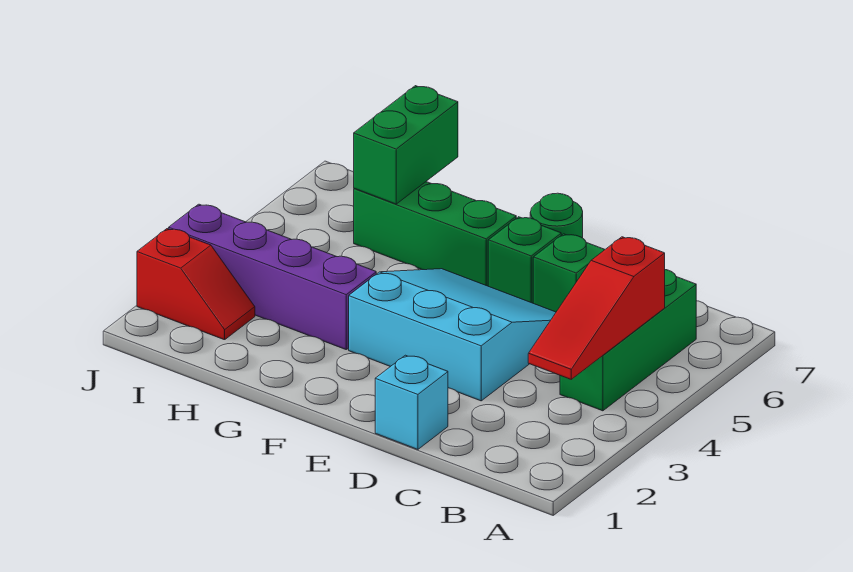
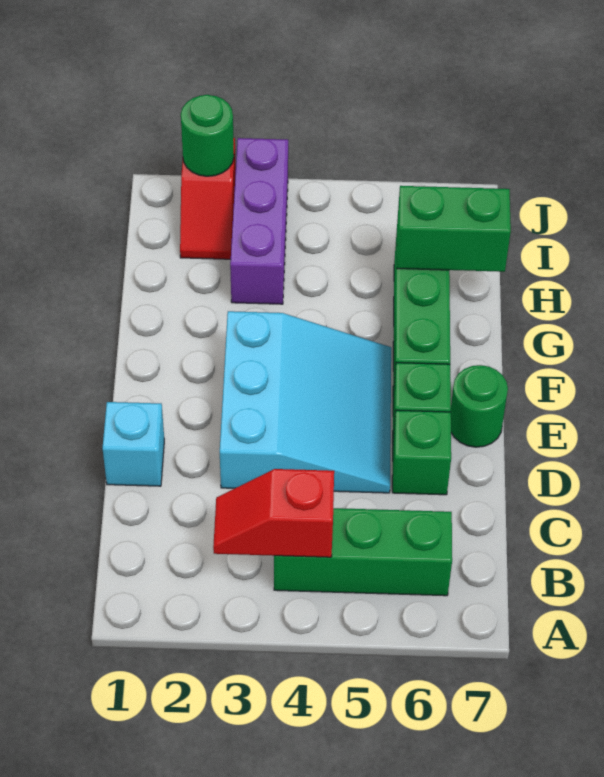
red 1x3 slope [528,237,665,379] -> red 1x2 slope [213,469,334,557]
purple 1x4 brick [169,204,376,349] -> purple 1x3 brick [230,138,288,304]
none -> green 1x1 round brick [181,95,234,176]

